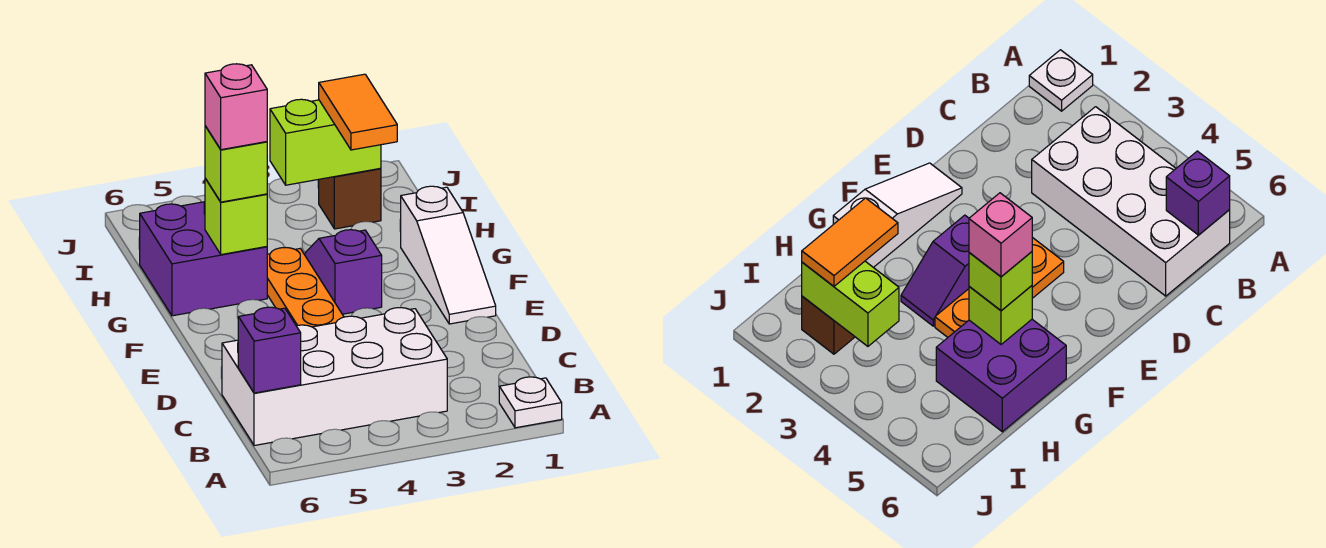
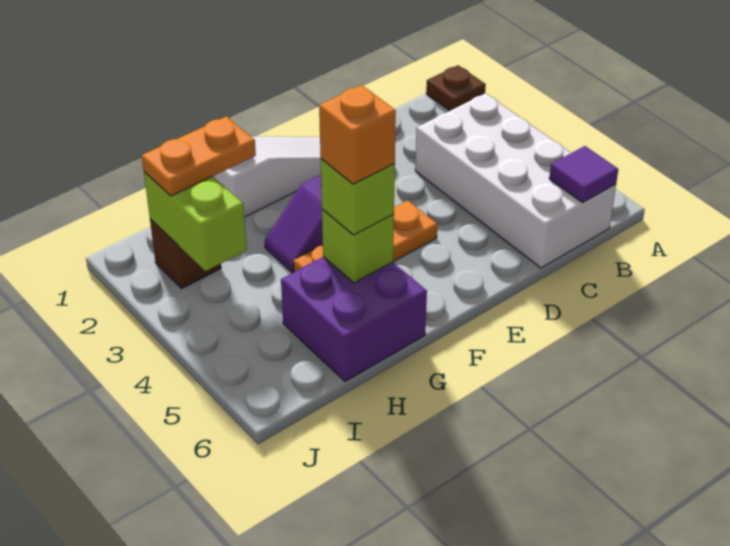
white 1x1 plate [499,377,562,428] -> brown 1x1 plate [426,65,486,111]
purple 1x1 brick [238,307,301,393] -> purple 1x1 tile [549,146,618,203]
pink 1x1 brick [205,64,267,150] -> orange 1x1 brick [319,85,396,184]
orange 1x2 tile [319,74,397,150] -> orange 1x2 plate [142,116,256,196]

